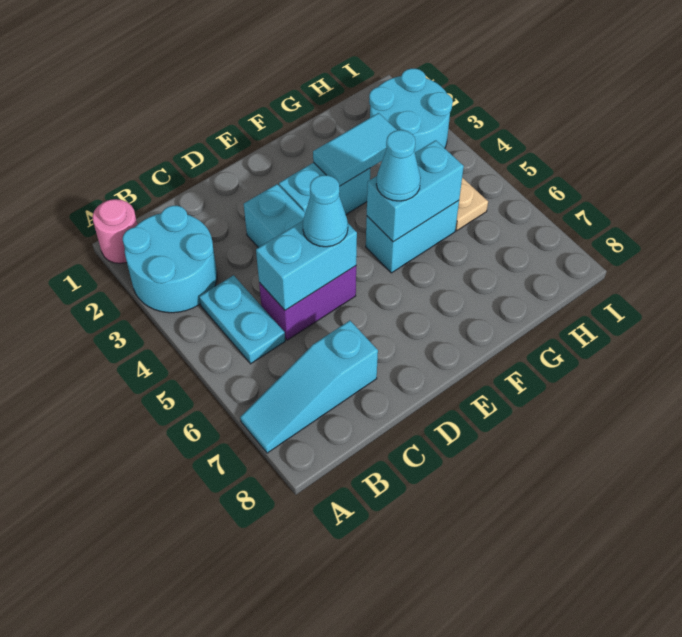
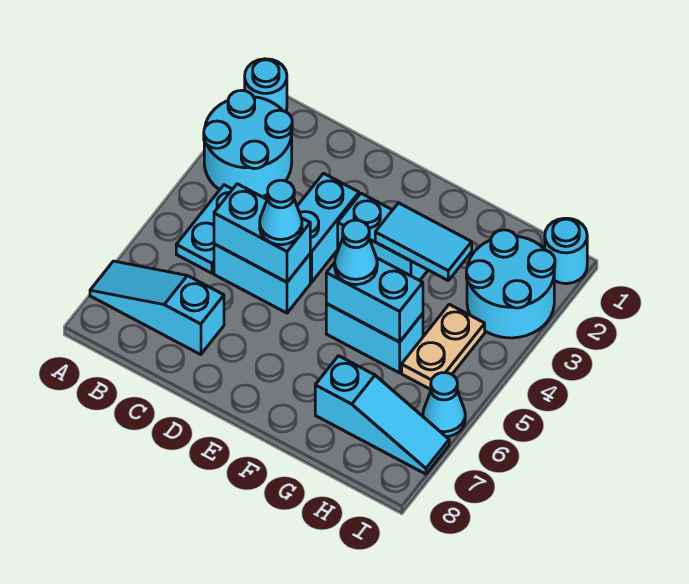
pink 1x1 round brick [93,199,137,263] -> cyan 1x1 round brick [245,59,287,112]
purple 1x2 brick [259,266,356,340] -> cyan 1x2 brick [214,244,310,313]
none -> cyan 1x3 slope [315,356,449,474]
none -> cyan 1x1 round brick [545,218,587,284]
none -> cyan 1x1 cone [423,373,465,437]

